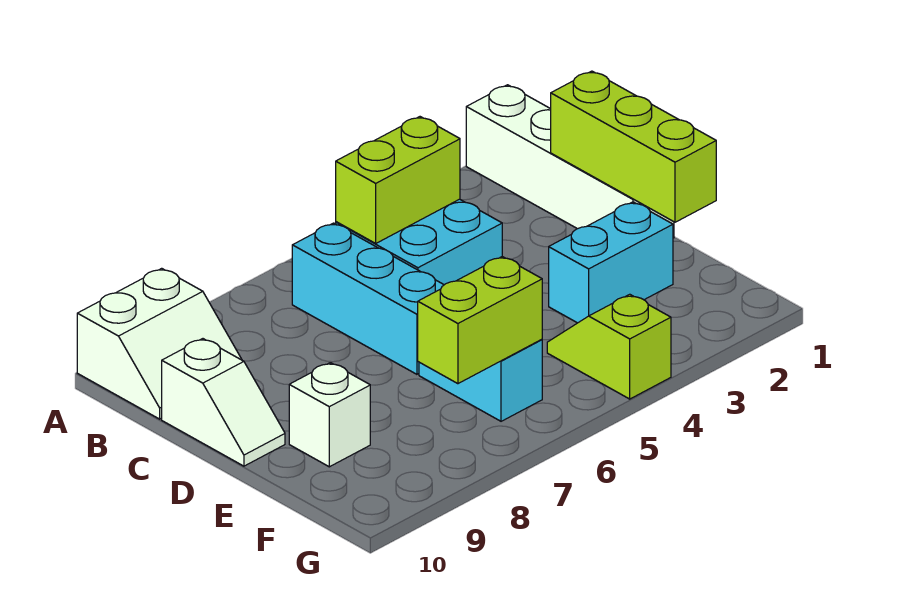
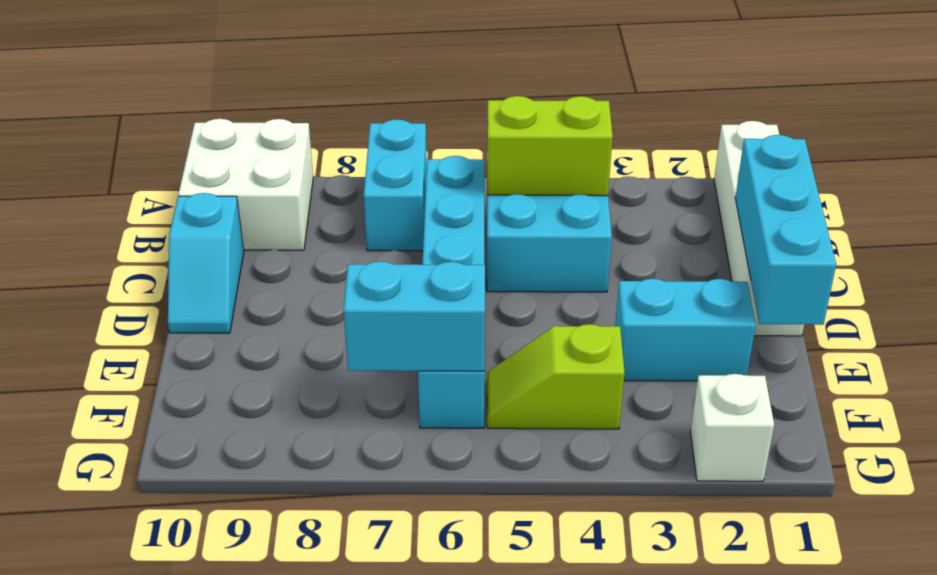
none -> cyan 1x2 brick [364,119,427,251]
white 2x2 slope [77,268,242,419] -> white 2x2 brick [178,119,313,250]
lime 1x3 brick [551,71,716,222] -> cyan 1x3 brick [735,135,836,325]
white 1x2 slope [162,339,285,466] -> cyan 1x2 slope [168,193,244,333]
white 1x1 brick [289,363,370,467] -> white 1x1 brick moved to [690,374,774,481]
lime 1x2 slope [547,294,671,399] -> lime 1x2 slope turned to [487,324,625,429]
lime 1x2 brick [418,257,542,384] -> cyan 1x2 brick [344,261,485,371]

